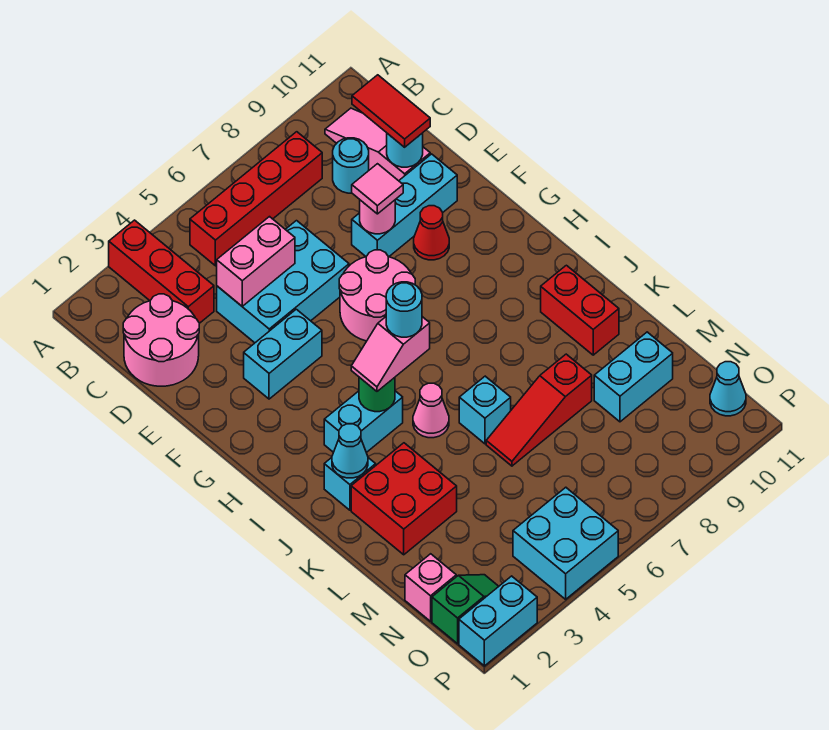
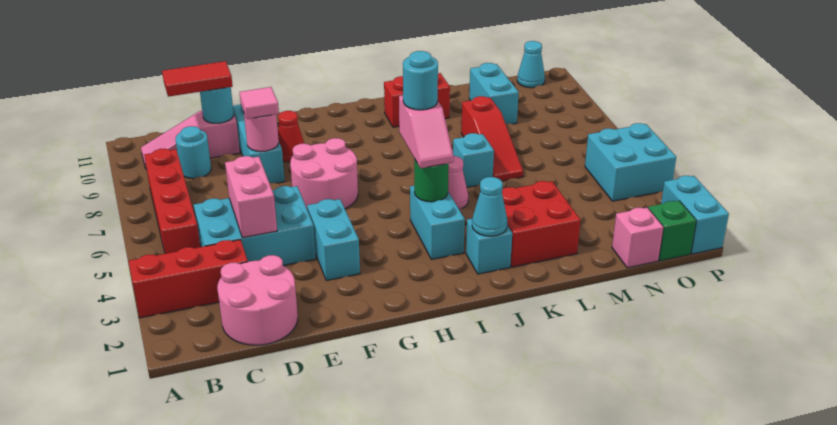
cyan 2x3 brick [217,221,349,343] -> cyan 2x3 brick turned to [194,186,316,266]

